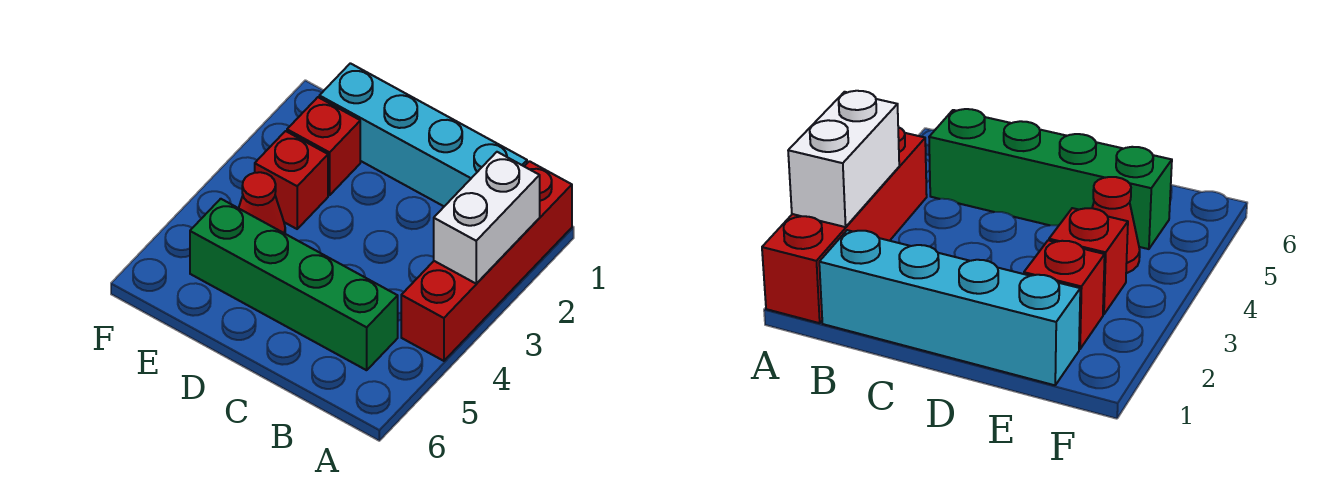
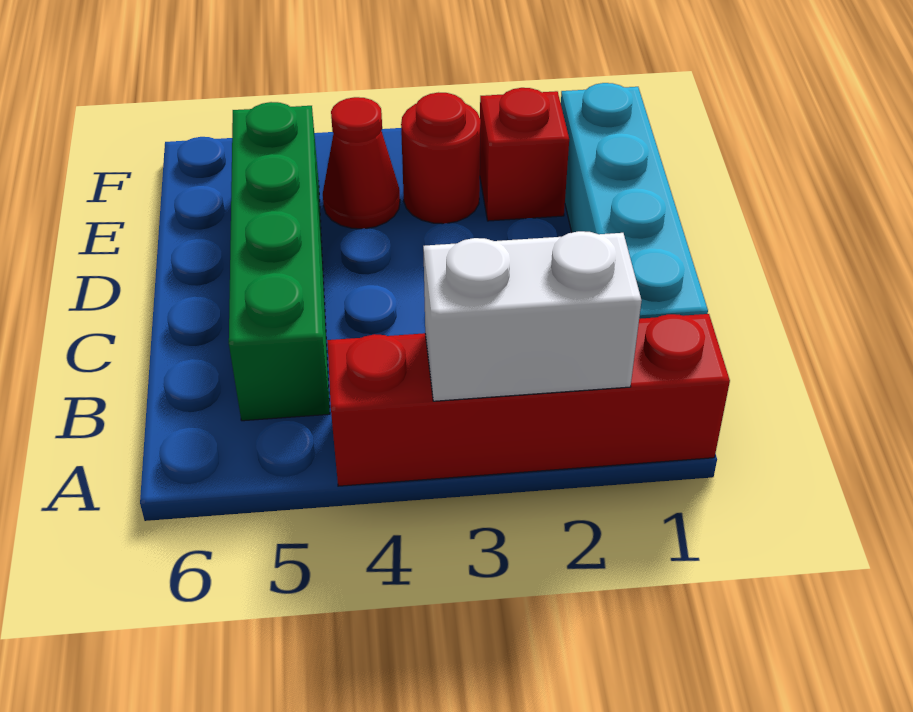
red 1x1 brick [255,131,328,229] -> red 1x1 round brick [401,92,481,224]

